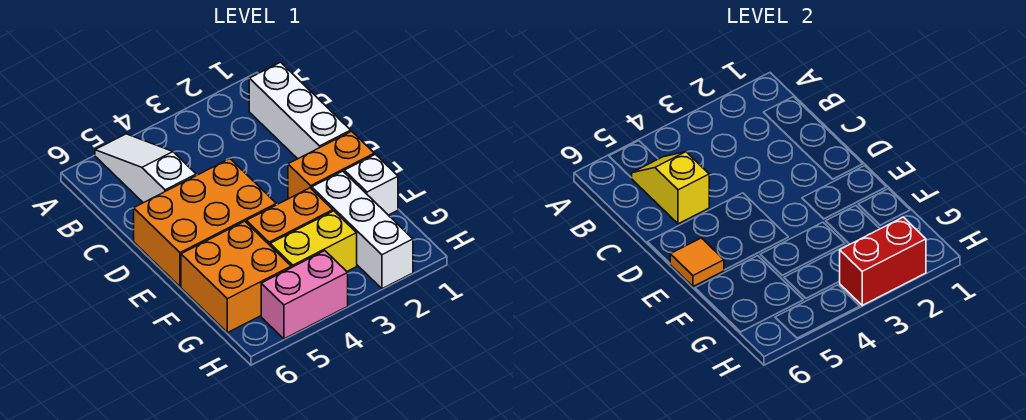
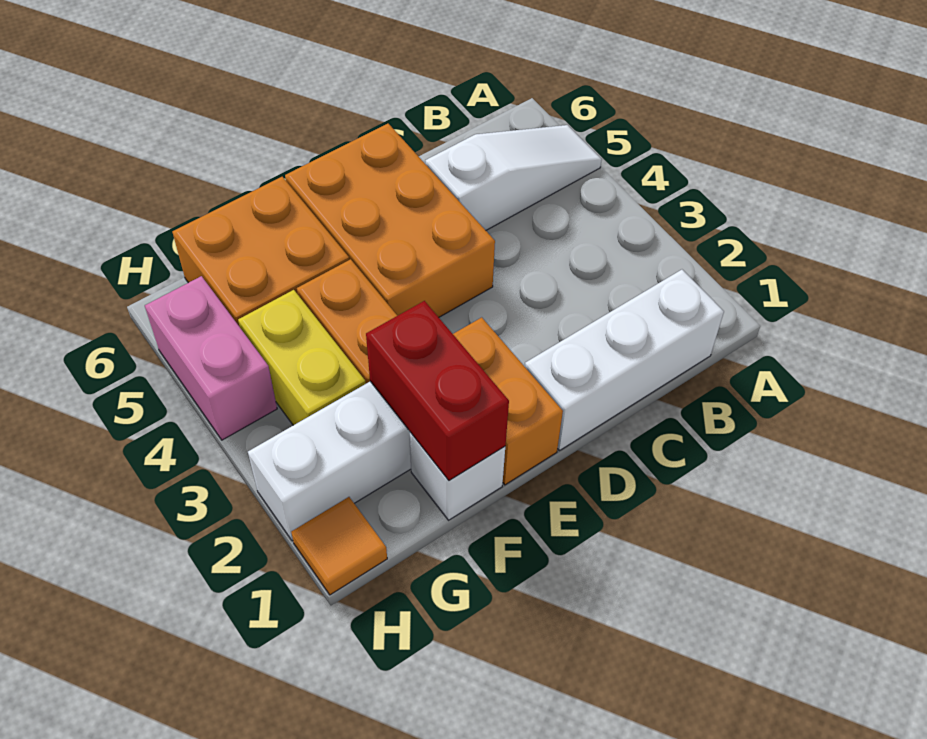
yellow 1x2 slope [632,152,709,224] -> none
orange 1x1 tile [670,238,724,287] -> orange 1x1 tile moved to [291,497,387,595]
red 1x2 brick [839,217,926,305] -> red 1x2 brick moved to [366,301,509,481]

